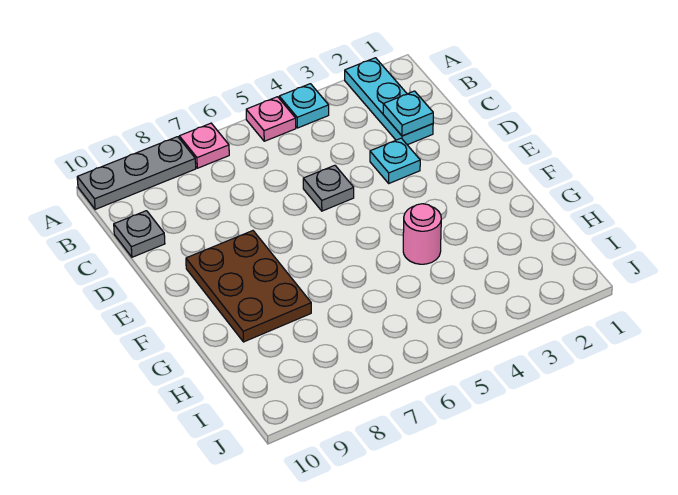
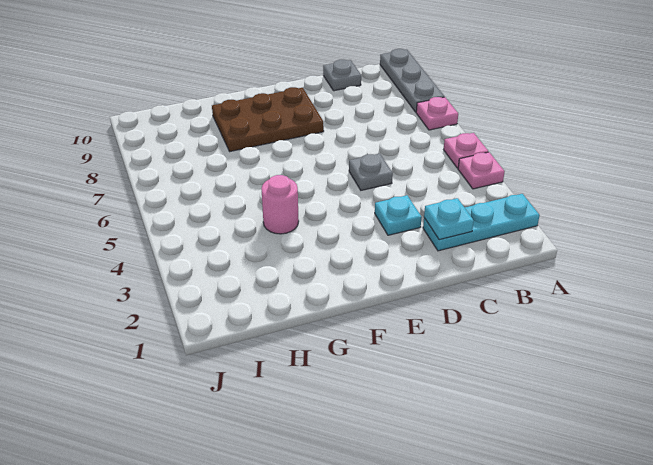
cyan 1x1 plate [279,84,329,128] -> pink 1x1 plate [458,152,505,189]

